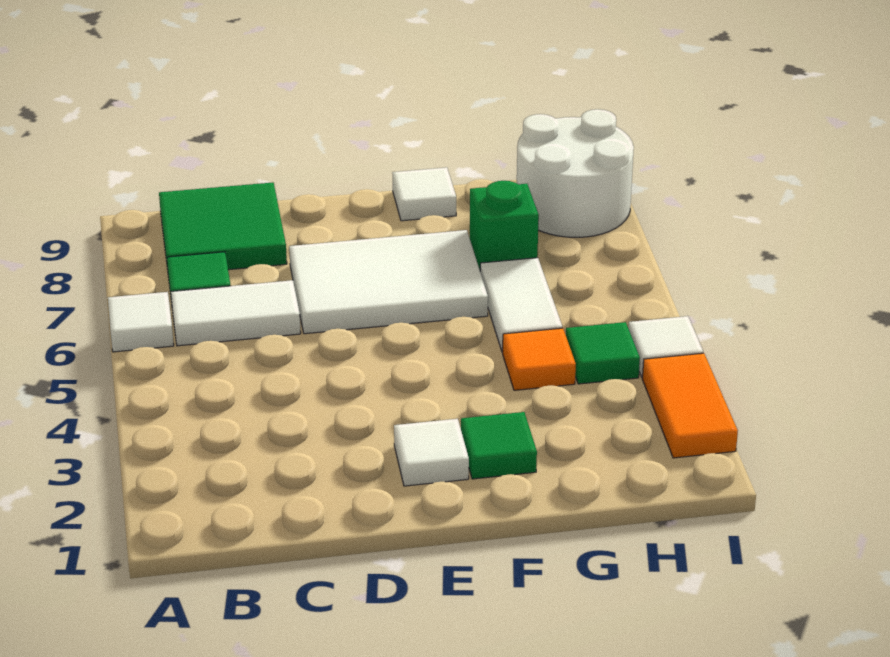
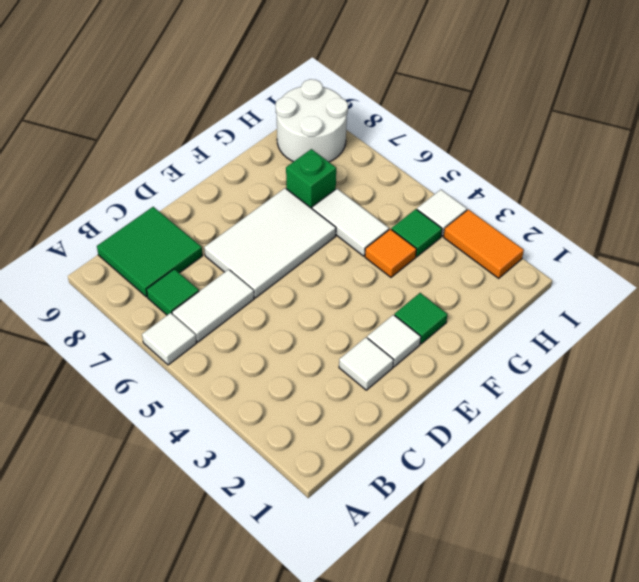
white 1x1 tile [392,167,456,221] -> white 1x1 tile moved to [339,337,393,390]

